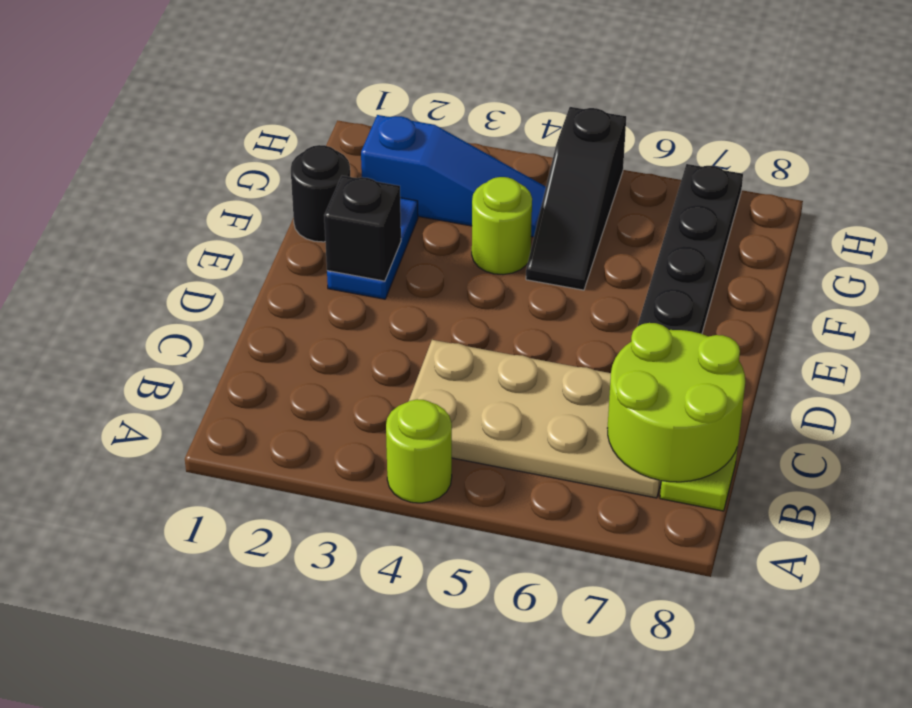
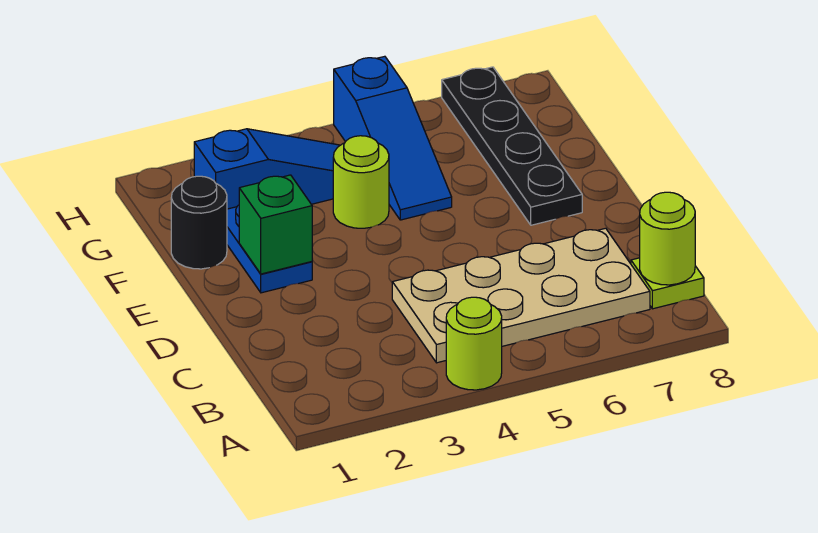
lime 2x2 round brick [607,323,745,482] -> lime 1x1 round brick [640,192,695,285]
black 1x1 brick [324,176,401,281] -> green 1x1 brick [239,175,312,274]
black 1x3 slope [526,107,626,290] -> blue 1x3 slope [334,56,452,220]

